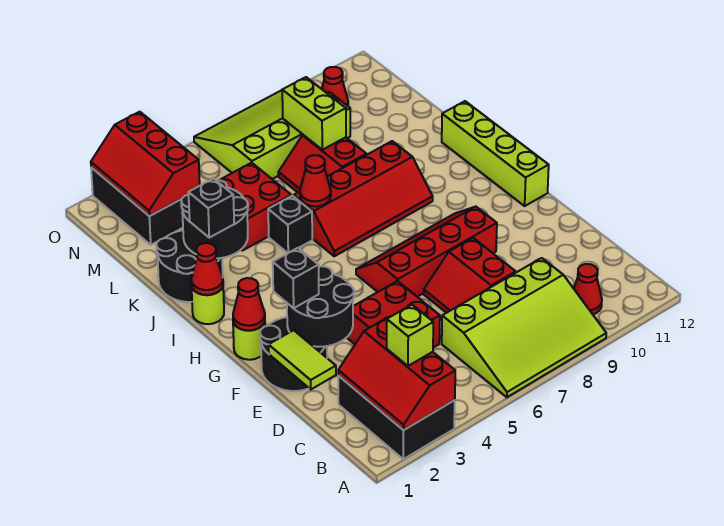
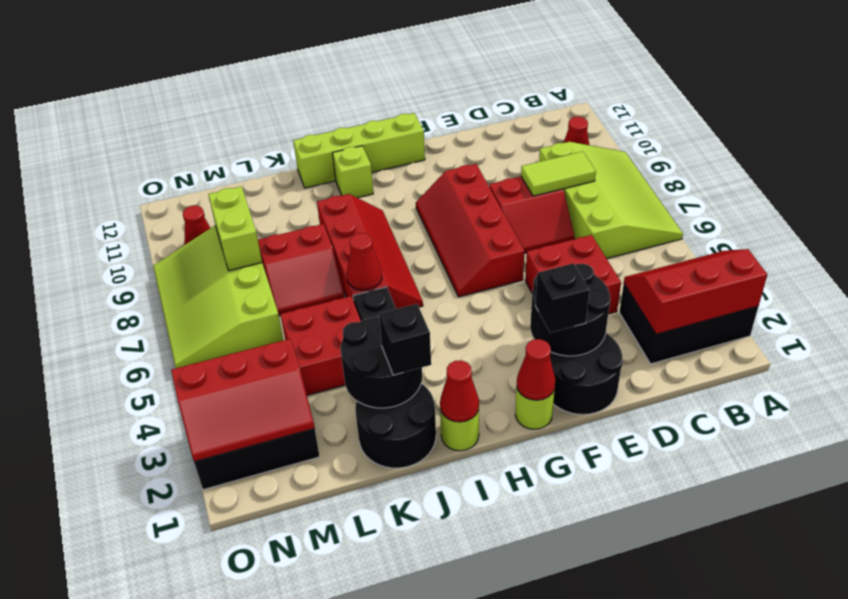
red 2x3 slope [338,317,455,430] -> red 2x3 slope turned to [624,249,767,334]
lime 1x1 brick [387,305,433,366] -> lime 1x1 brick moved to [333,146,373,198]
lime 1x2 tile [269,330,336,389] -> lime 1x2 tile moved to [521,151,596,196]
lime 1x2 brick [282,77,346,150] -> lime 1x2 brick turned to [208,186,262,271]

